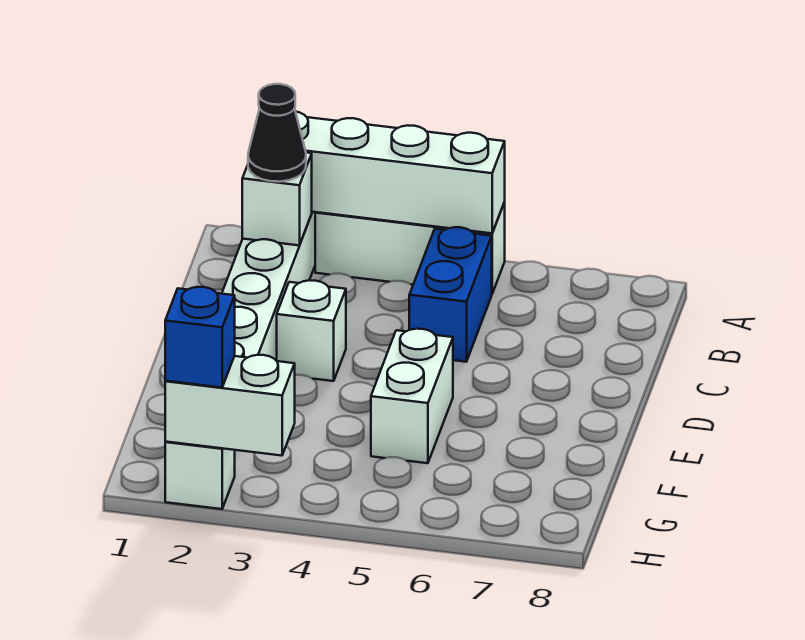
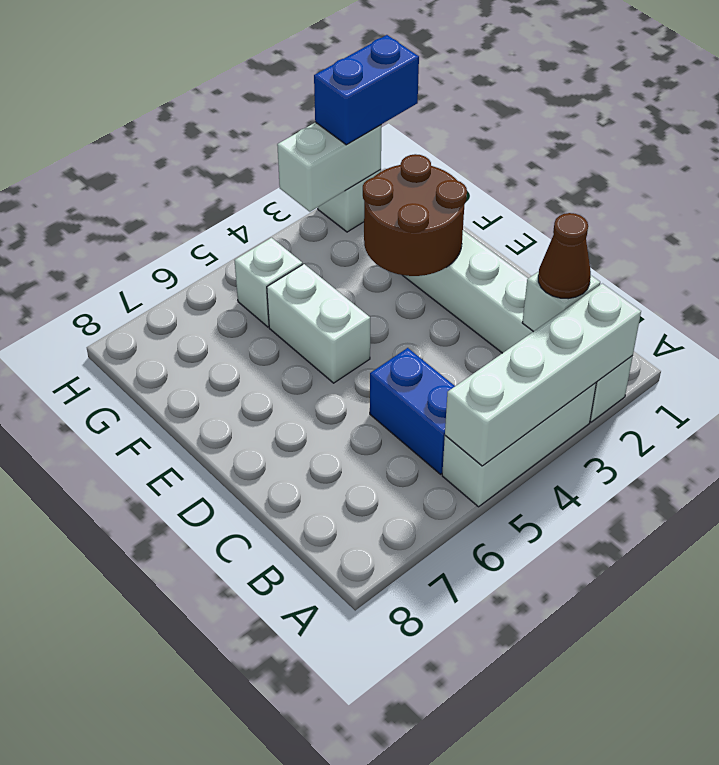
black 1x1 cone [248,84,306,182] -> brown 1x1 cone [538,213,591,299]
white 1x1 brick [277,280,346,381] -> white 1x1 brick moved to [234,238,303,327]
none -> brown 2x2 round brick [363,154,467,276]
blue 1x1 brick [165,287,235,388] -> blue 1x2 brick [314,35,419,145]

